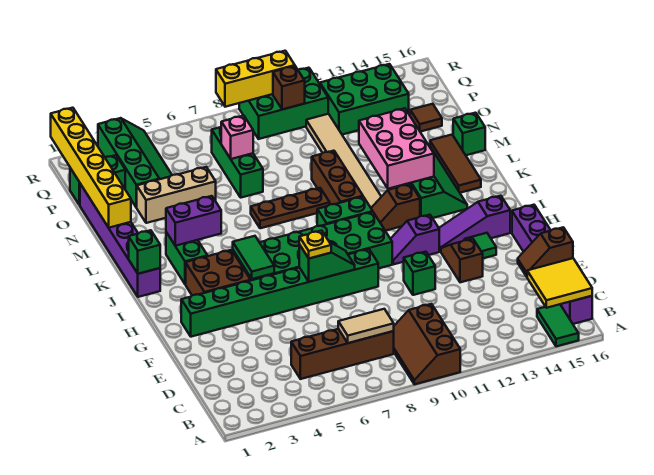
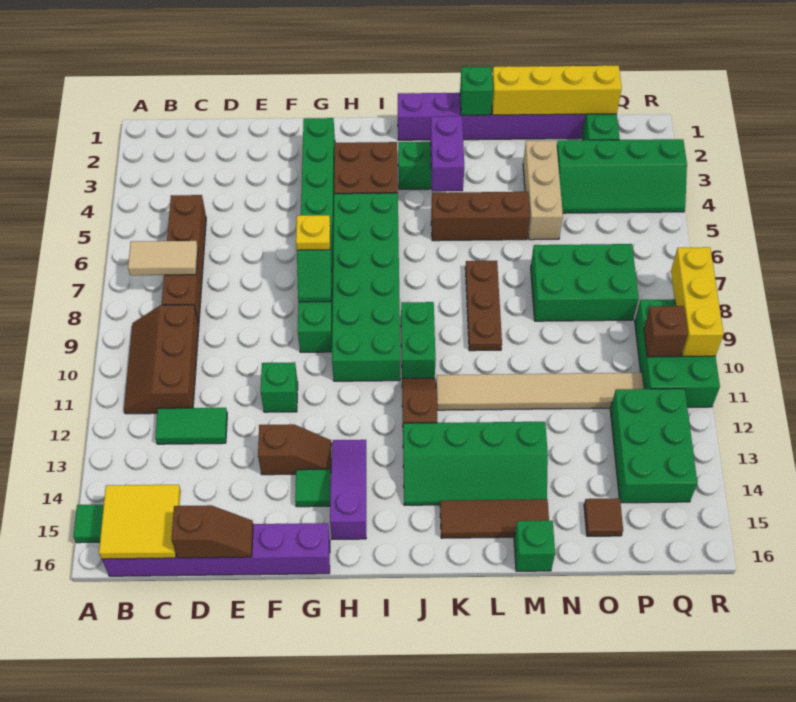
brown 2x3 slope [394,304,460,384] -> brown 2x3 slope turned to [124,305,199,414]
tan 1x2 tile [338,309,394,343] -> tan 1x2 tile turned to [128,241,198,275]
brown 1x2 slope [518,227,573,277] -> brown 1x2 slope turned to [172,505,253,558]
green 1x2 tile [233,236,274,279] -> green 1x2 tile moved to [155,408,227,444]
purple 1x2 slope [391,215,439,264] -> none
green 1x1 brick [129,230,160,274] -> green 1x1 brick moved to [460,67,493,115]
brown 1x3 brick [312,151,363,204] -> brown 1x3 brick moved to [431,192,530,241]
pink 2x3 brick [359,108,434,189] -> none
yellow 1x6 brick [51,108,131,228] -> yellow 1x4 brick [492,65,622,115]
green 1x3 brick [212,127,263,198] -> green 2x3 brick [531,244,639,321]
pink 1x1 brick [221,116,253,159] -> none

